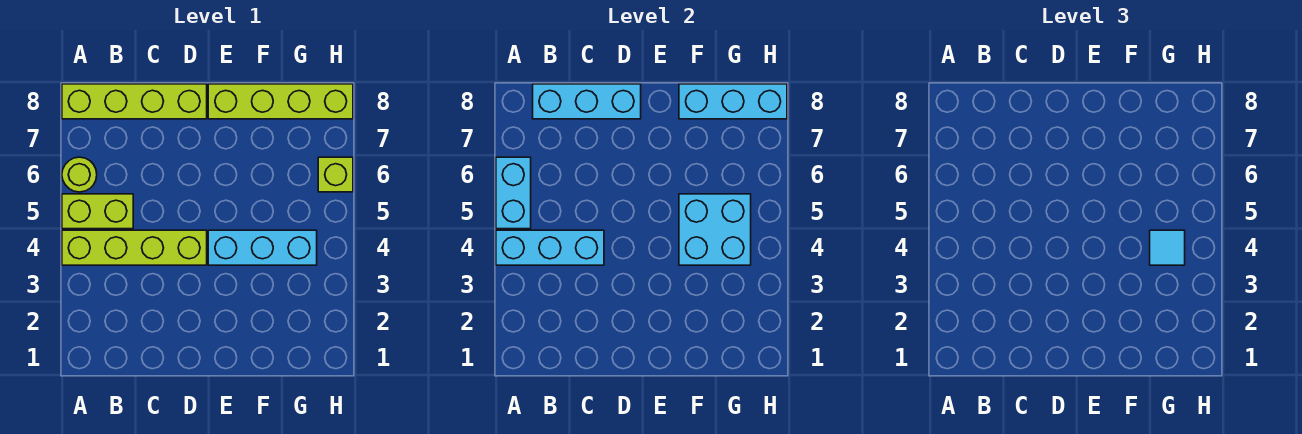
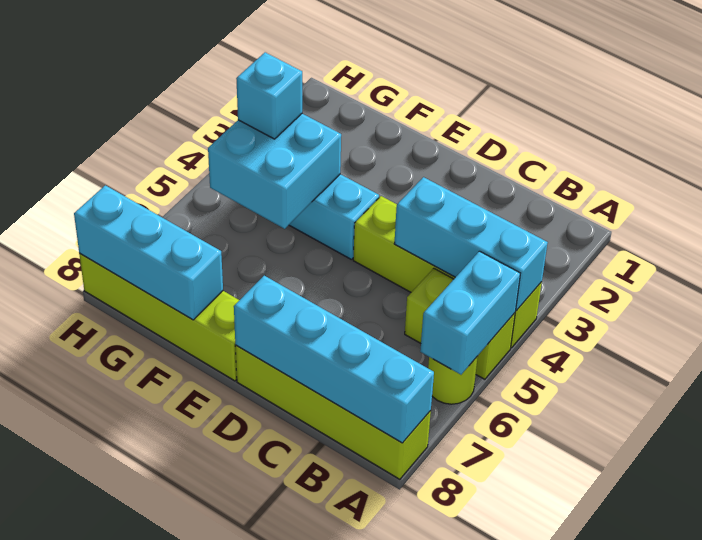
cyan 1x3 brick [533,84,641,119] -> cyan 1x4 brick [234,276,434,443]
cyan 1x1 tile [1150,230,1185,265] -> cyan 1x1 brick [236,52,302,139]
lime 1x1 brick [318,157,353,192] -> none

